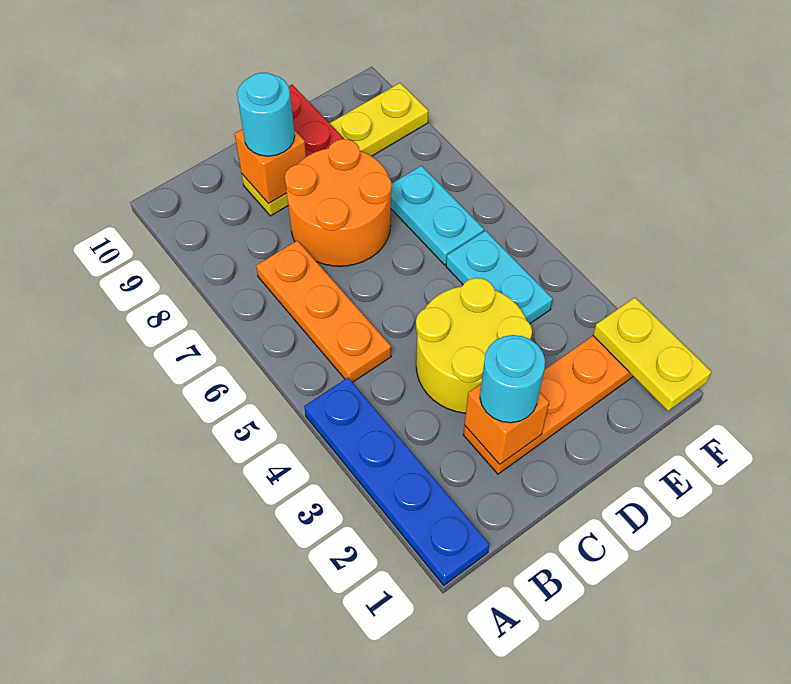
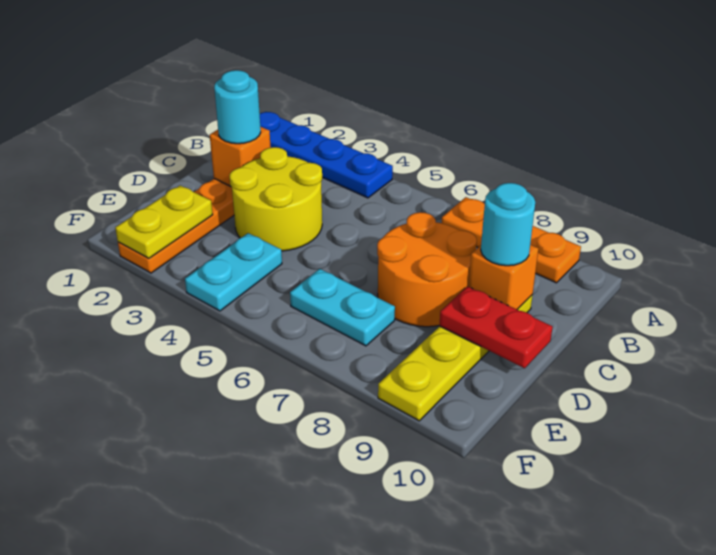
orange 1x3 plate [256,240,391,382] -> orange 1x3 plate moved to [442,197,581,283]
cyan 1x2 plate [446,231,553,324] -> cyan 1x2 plate turned to [185,233,282,311]
yellow 1x2 plate [593,297,712,411] -> yellow 1x2 plate turned to [115,186,213,259]

